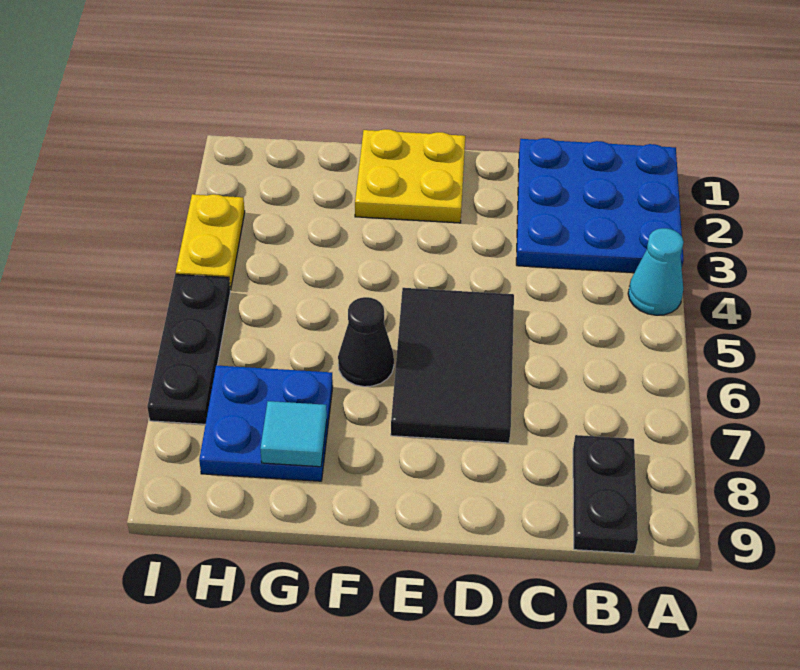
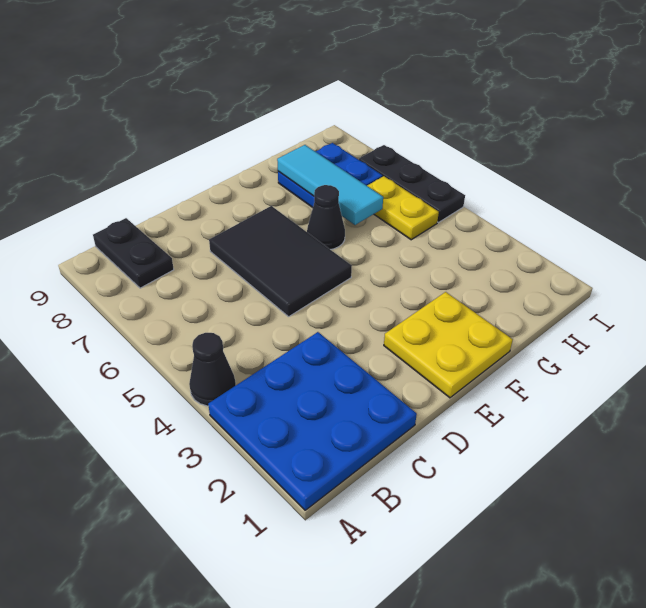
cyan 1x1 cone [628,228,684,315] -> black 1x1 cone [189,333,236,406]
cyan 1x1 tile [260,401,327,467] -> cyan 1x3 tile [277,145,383,225]
yellow 1x2 plate [176,194,245,290] -> yellow 1x2 plate moved to [367,176,439,240]

